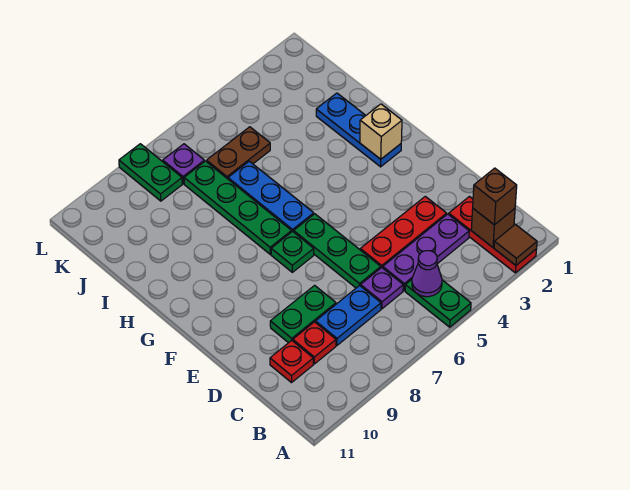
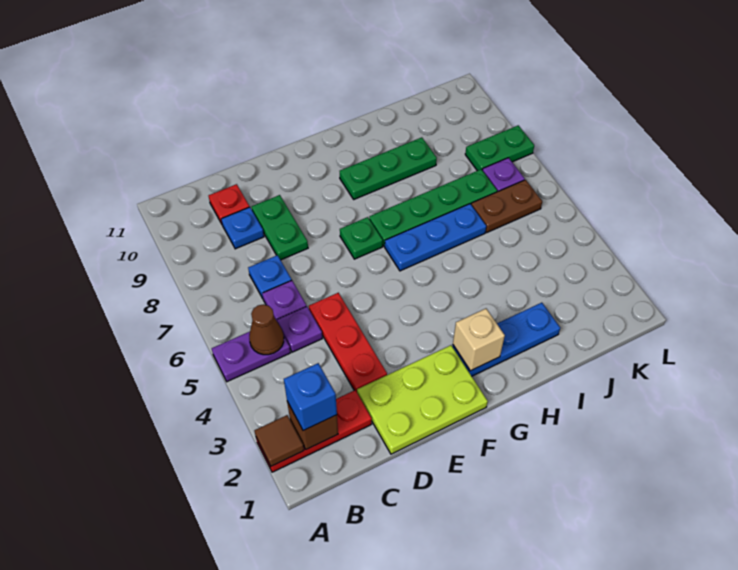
green 1x2 plate [405,280,471,327] -> purple 1x2 plate [212,332,291,382]
brown 1x1 brick [473,168,517,225] -> blue 1x1 brick [284,363,337,431]
purple 1x1 cone [412,251,442,297] -> brown 1x1 cone [249,304,284,355]
purple 1x3 plate [383,214,469,291] -> purple 1x1 plate [277,307,322,352]
blue 1x2 plate [316,285,381,345] -> blue 1x1 plate [248,255,292,298]
red 1x1 plate [293,322,336,364] -> blue 1x1 plate [221,207,264,249]
none -> lime 2x3 plate [357,345,488,454]
green 1x3 plate [294,214,381,288] -> green 1x3 plate moved to [340,137,437,199]
brown 1x2 plate [207,127,270,179] -> brown 1x2 plate turned to [471,180,542,232]

